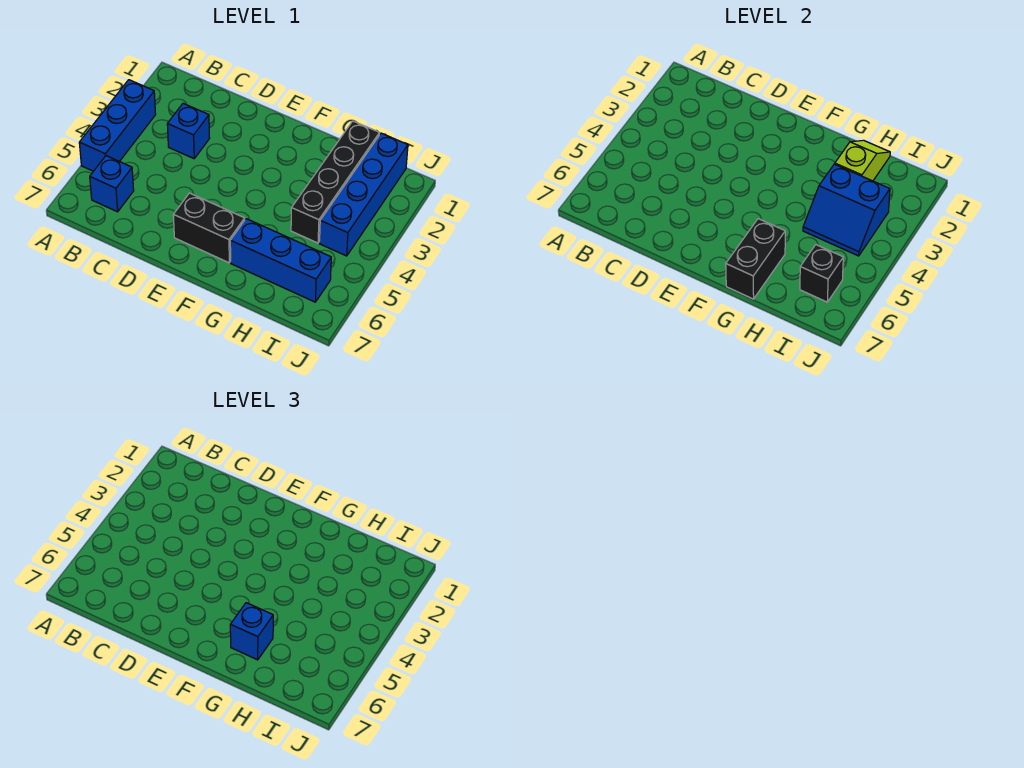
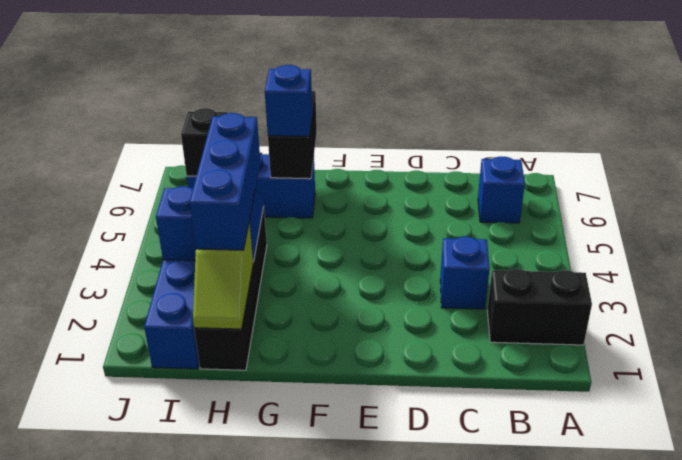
blue 1x3 brick [79,80,156,171] -> blue 1x3 brick moved to [189,113,260,250]
black 1x2 brick [173,193,245,263] -> black 1x2 brick moved to [487,269,592,345]

